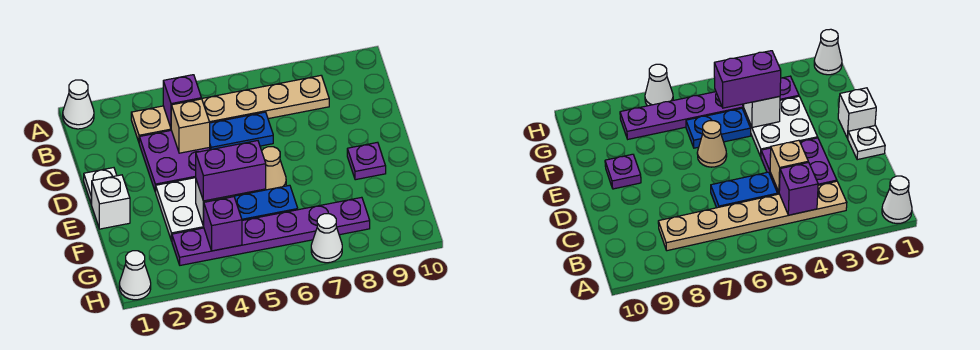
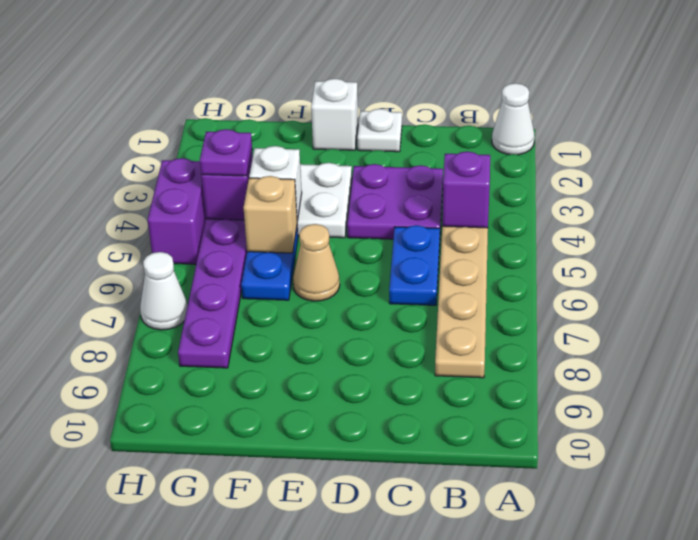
tan 1x1 brick [171,99,210,153] -> tan 1x1 brick moved to [244,176,297,253]
purple 1x1 plate [347,142,386,180] -> purple 1x1 plate moved to [200,129,252,176]
purple 1x2 brick [196,141,266,201] -> purple 1x2 brick moved to [148,158,206,264]
white 1x1 cone [119,251,151,300] -> none

